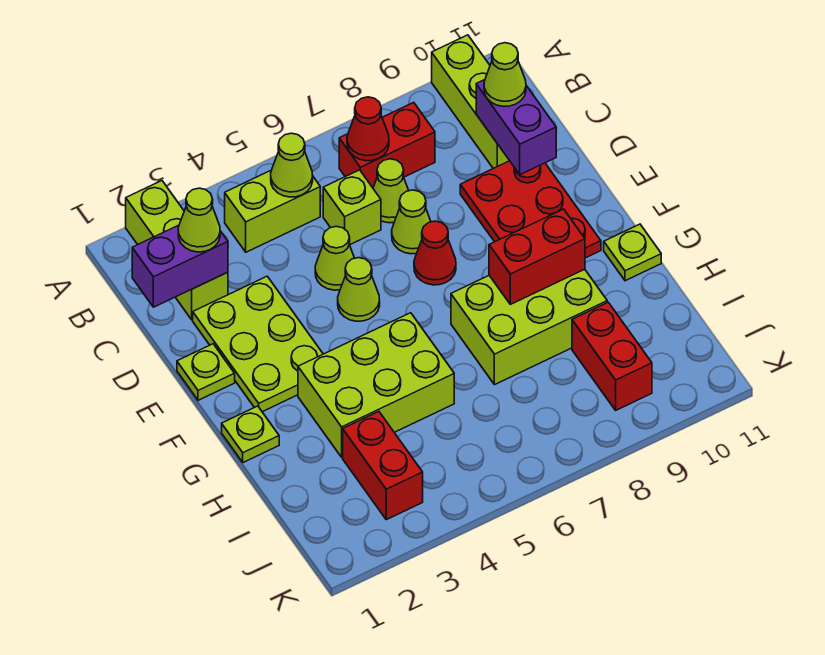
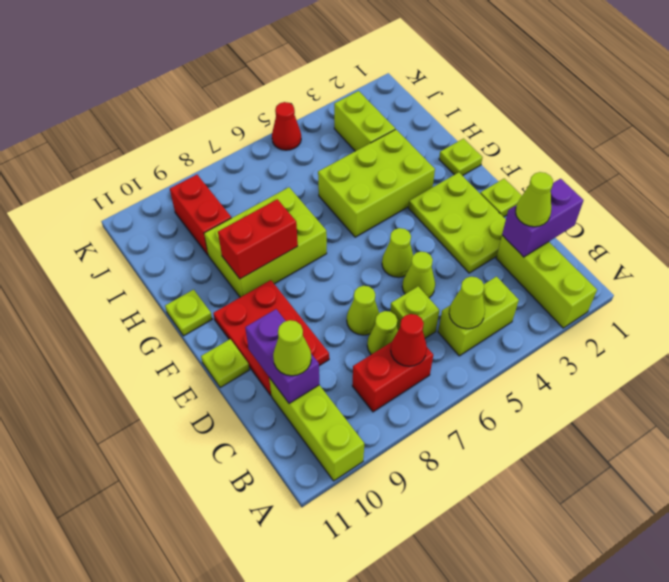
red 1x1 cone [414,221,456,285] -> red 1x1 cone moved to [272,102,301,150]
none -> lime 1x1 plate [201,339,249,388]
red 1x2 brick [343,412,423,520] -> lime 1x2 brick [334,91,395,151]

